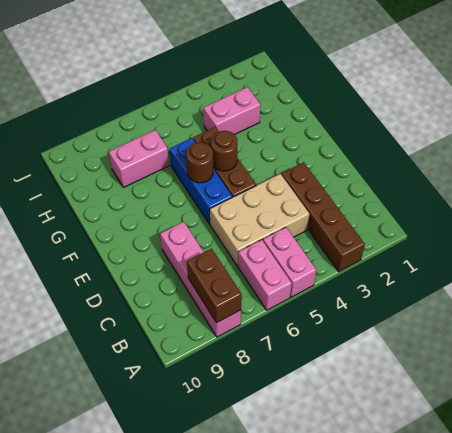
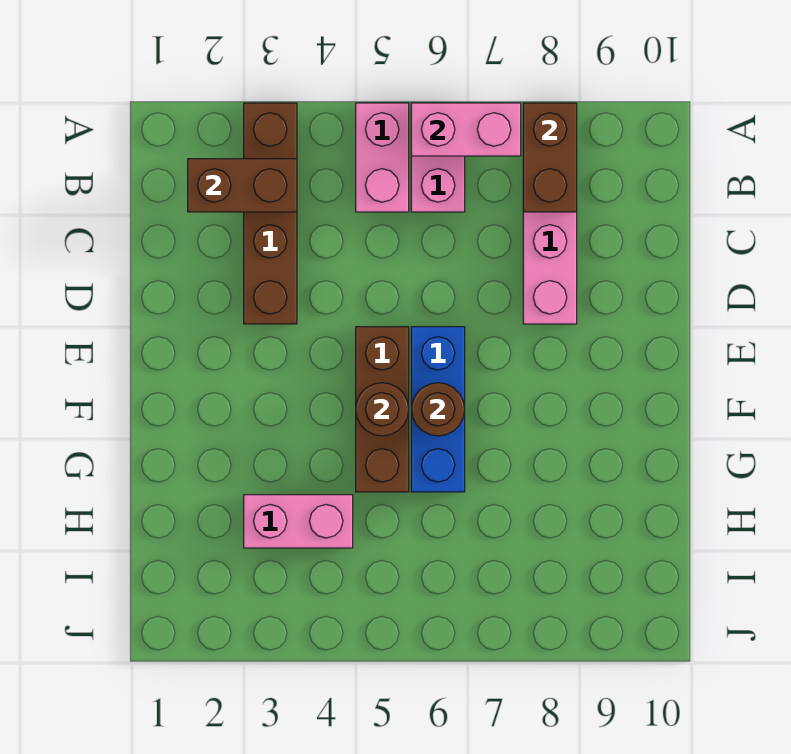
none -> brown 1x2 brick [188,159,297,212]
tan 2x3 brick [210,174,309,266] -> none
pink 1x2 brick [109,130,169,188] -> pink 1x2 brick moved to [411,103,521,156]

